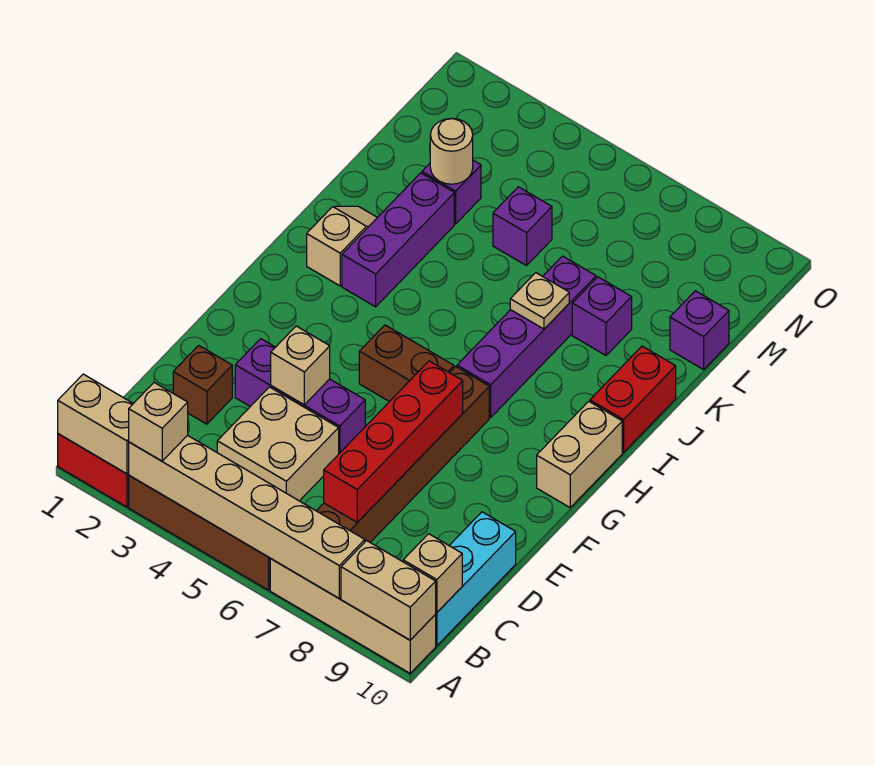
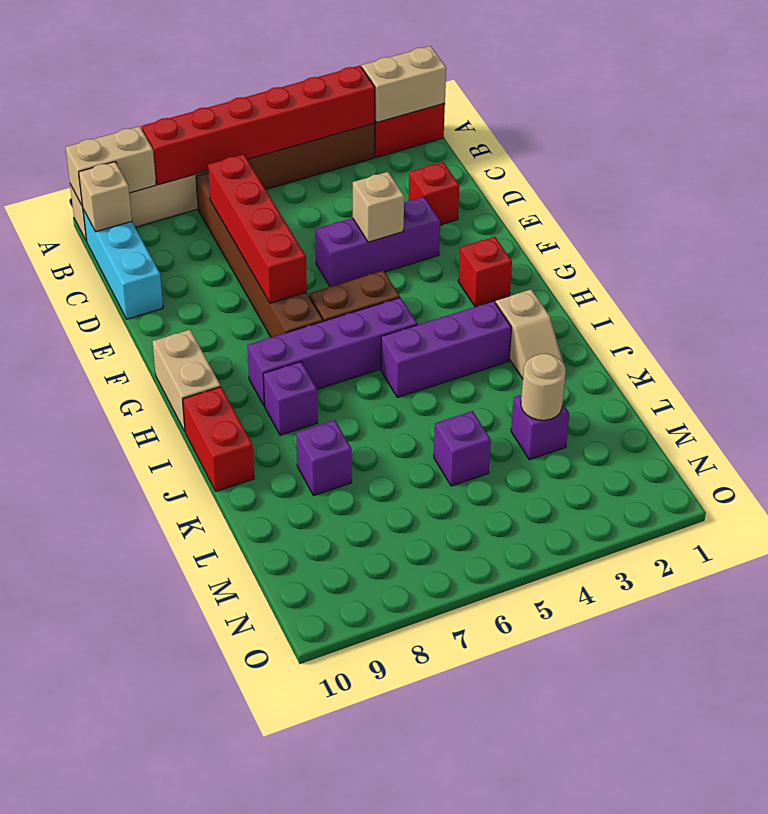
tan 1x6 brick [128,435,365,598] -> red 1x6 brick [142,66,375,185]
tan 1x1 brick [129,382,188,461] -> none
tan 2x2 brick [217,387,339,501] -> none
brown 1x1 brick [173,345,232,424] -> red 1x1 brick [409,162,459,225]
none -> red 1x1 brick [458,237,512,307]
purple 1x4 brick [457,256,596,418] -> purple 1x4 brick turned to [247,298,417,406]
purple 1x3 brick [342,173,454,307] -> purple 1x3 brick turned to [381,301,512,397]
tan 1x1 plate [510,273,569,329] -> none
purple 1x1 brick [670,291,729,370] -> purple 1x1 brick moved to [263,362,318,435]

